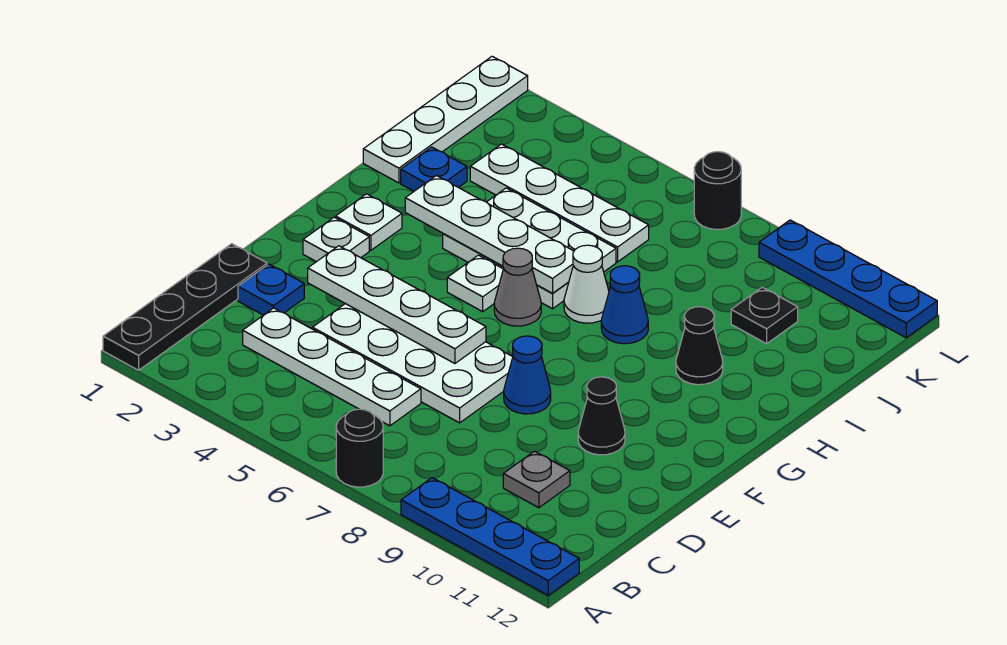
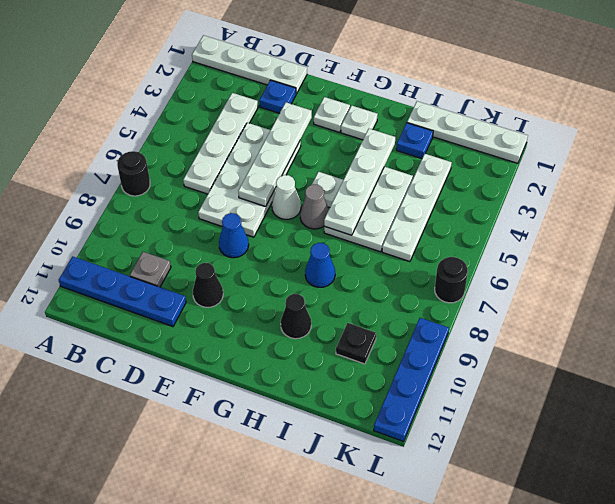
black 1x4 plate [103,244,267,370] -> white 1x4 plate [192,35,307,94]
blue 1x4 plate [401,478,579,595] -> blue 1x4 plate turned to [59,256,186,327]
white 1x1 cone [564,245,609,323] -> white 1x1 cone moved to [272,175,301,219]

